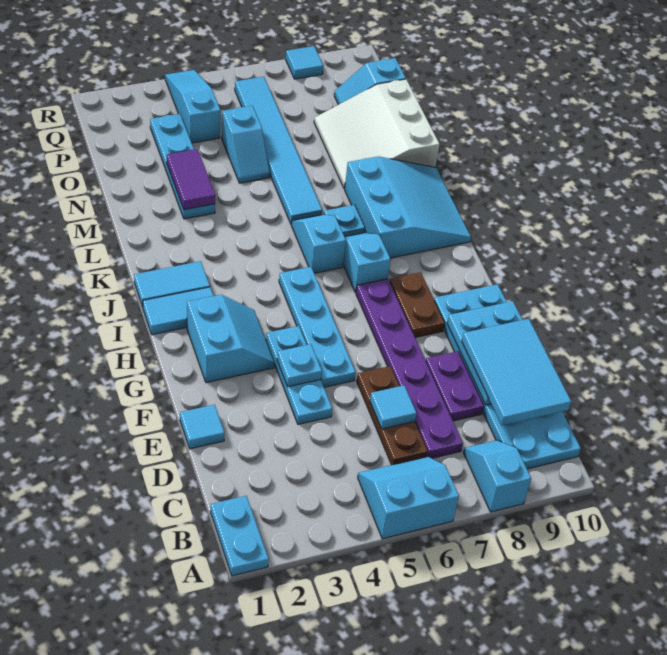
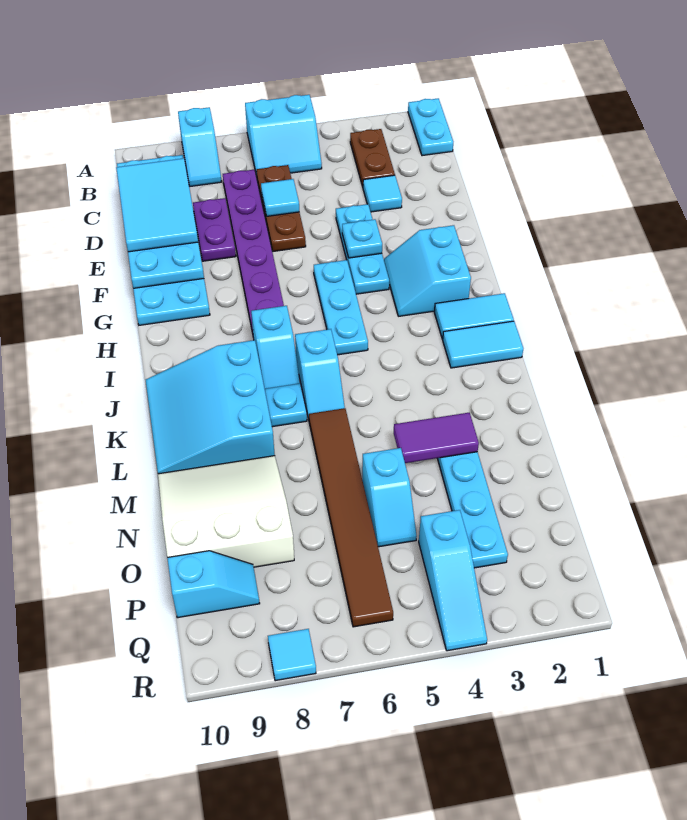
cyan 1x1 tile [180,405,225,449] -> cyan 1x1 tile moved to [363,175,402,212]
cyan 1x4 plate [279,267,356,387] -> cyan 1x3 plate [314,260,368,355]
brown 1x2 plate [390,272,445,338] -> brown 1x2 plate moved to [350,129,395,187]
cyan 1x6 tile [235,77,322,224] -> brown 1x6 tile [309,408,393,627]
purple 1x2 tile [167,149,215,210] -> purple 1x2 tile turned to [394,413,479,463]
white 3x3 slope [314,79,440,189] -> white 3x3 slope turned to [158,456,294,567]
cyan 1x2 slope [222,106,270,183] -> cyan 1x2 slope turned to [362,448,417,547]

